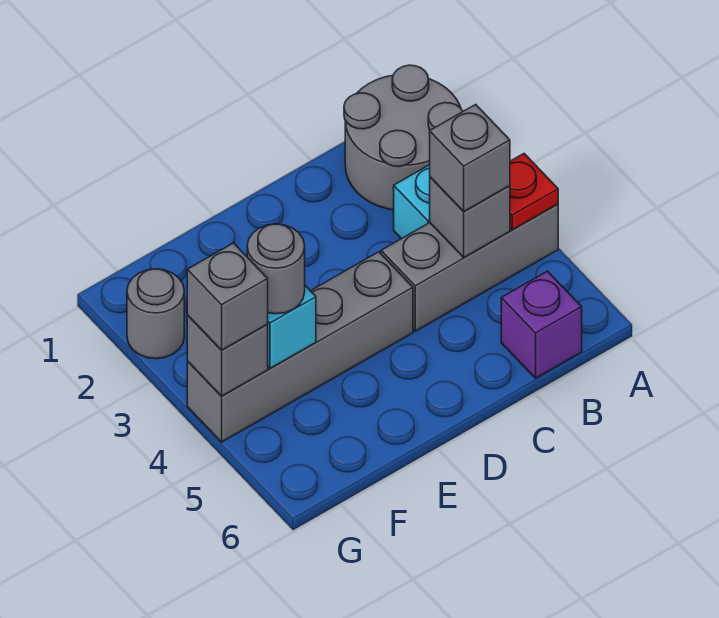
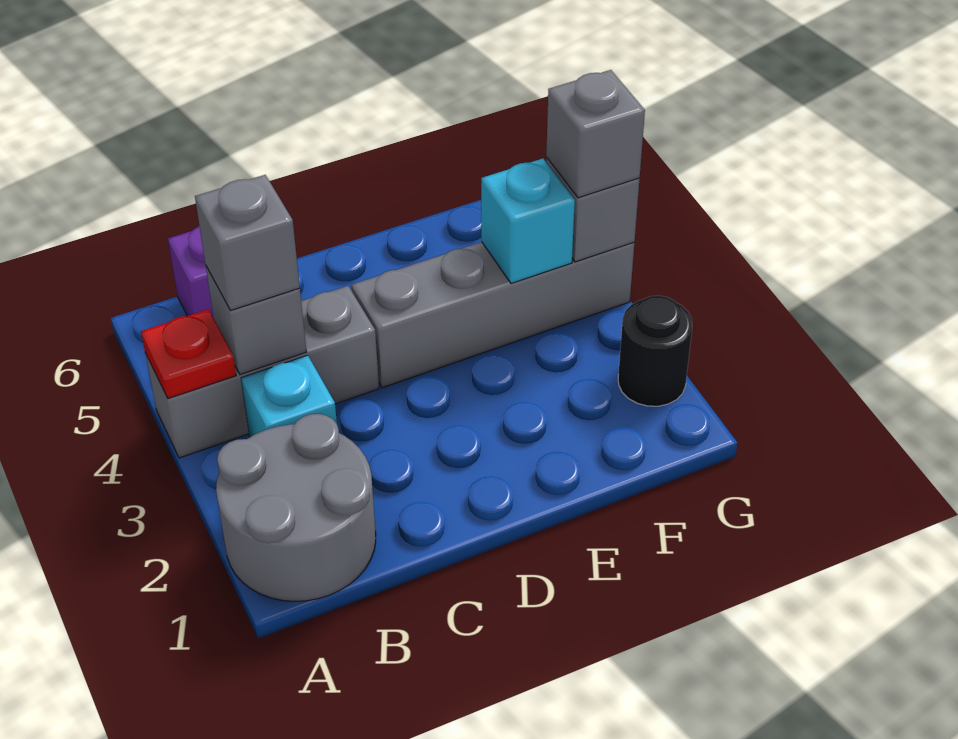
grey 1x1 round brick [247,224,305,314] -> none
grey 1x1 round brick [127,269,184,359] -> black 1x1 round brick [618,296,692,406]

